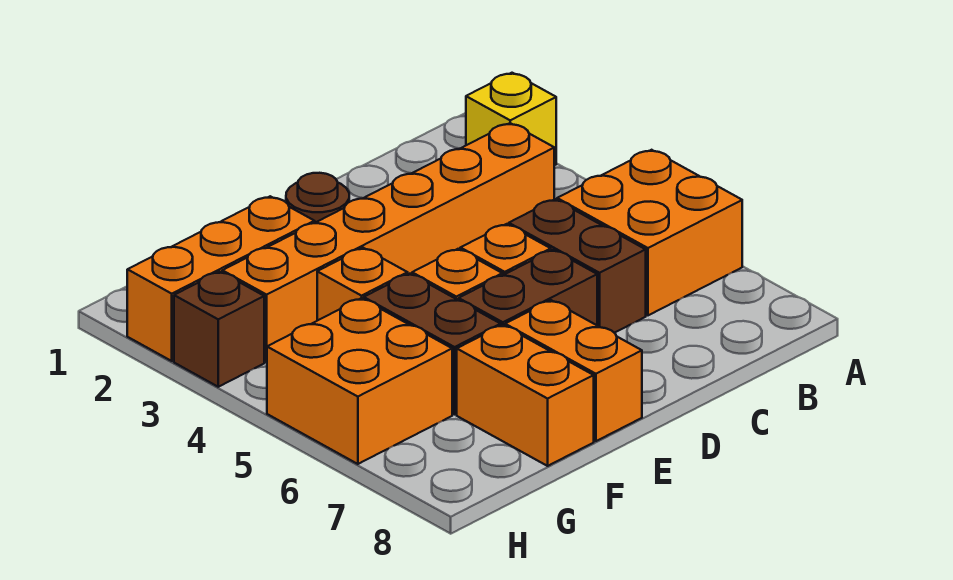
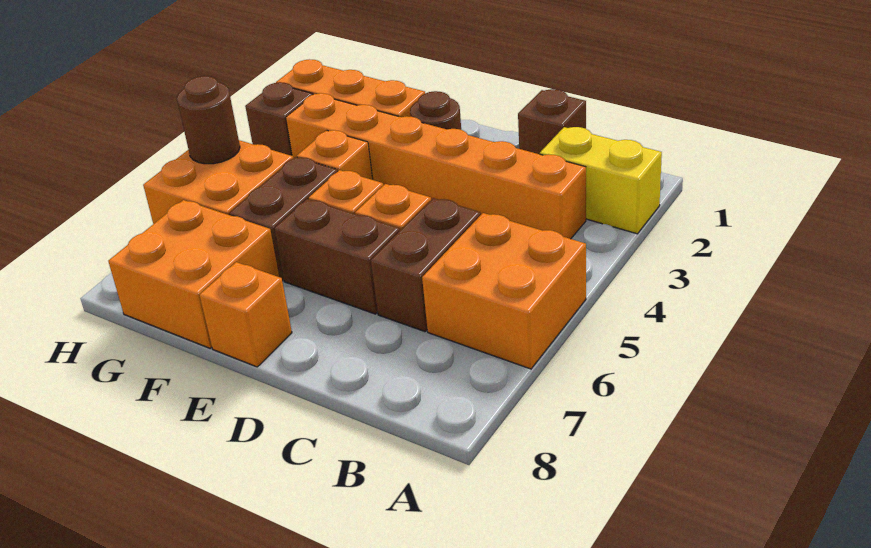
yellow 1x1 brick [466,73,556,165] -> yellow 1x2 brick [540,127,662,234]
none -> brown 1x1 brick [518,89,586,154]
orange 1x2 brick [505,300,642,441] -> orange 1x1 brick [200,262,292,367]
orange 1x2 brick [457,325,594,466] -> orange 2x2 brick [108,200,279,348]
none -> brown 1x1 round brick [177,76,240,164]

